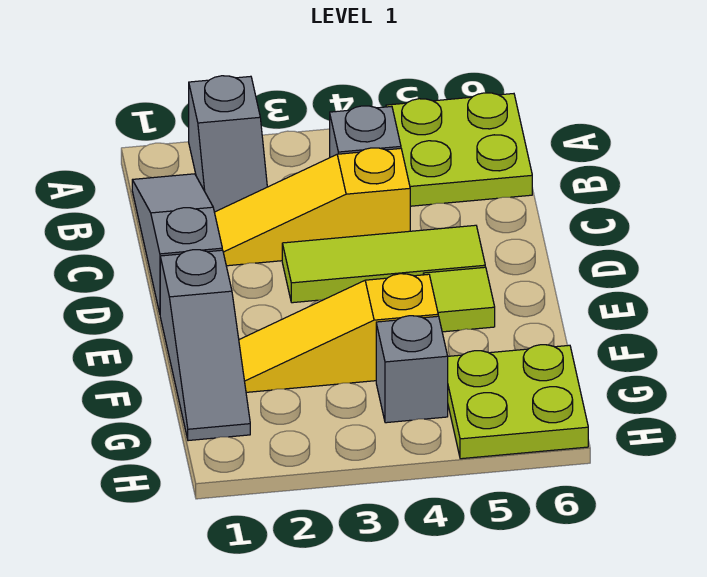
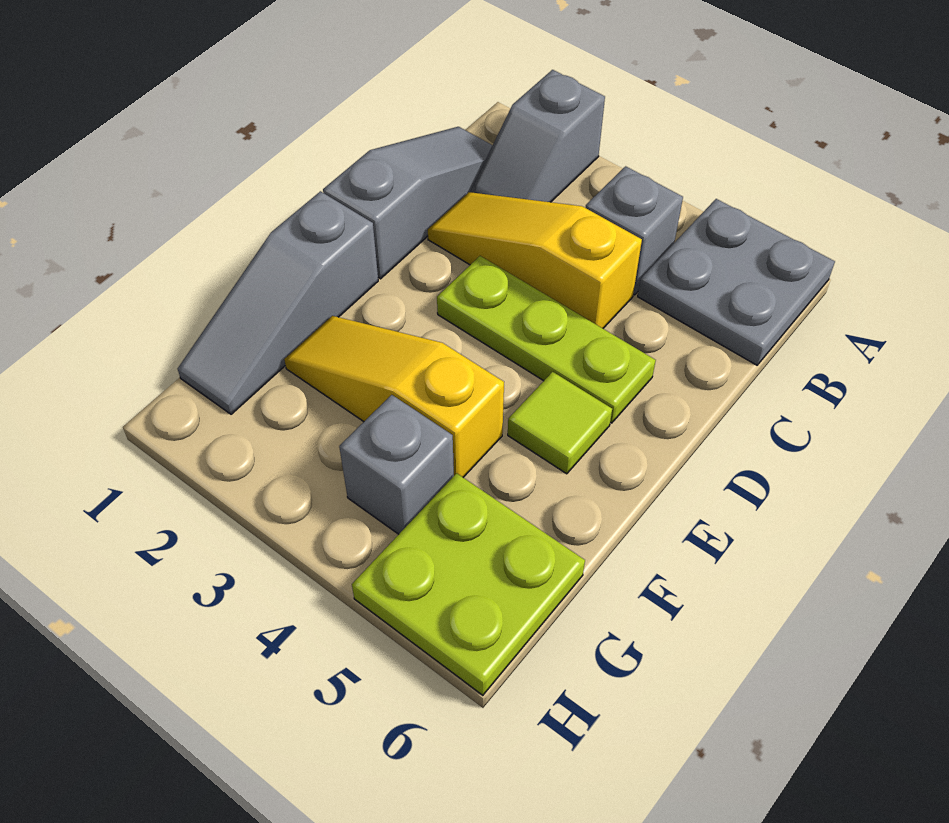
lime 2x2 plate [386,93,532,206] -> grey 2x2 plate [638,199,835,365]
lime 1x3 tile [282,225,485,303] -> lime 1x3 plate [437,256,656,423]

